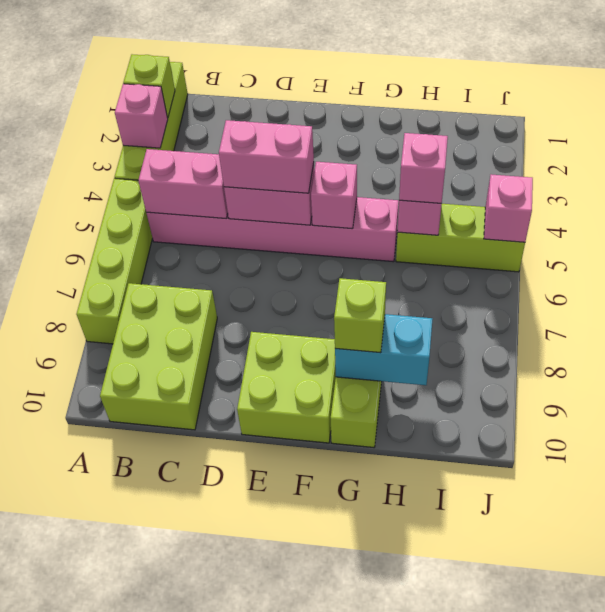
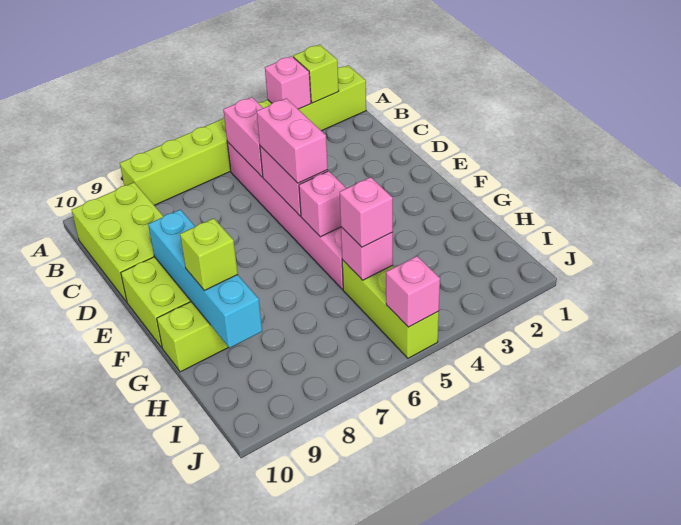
lime 2x3 brick [100,283,217,430] -> lime 2x3 brick turned to [72,183,163,302]
cyan 1x2 brick [335,314,432,385] -> cyan 1x4 brick [148,210,262,348]

